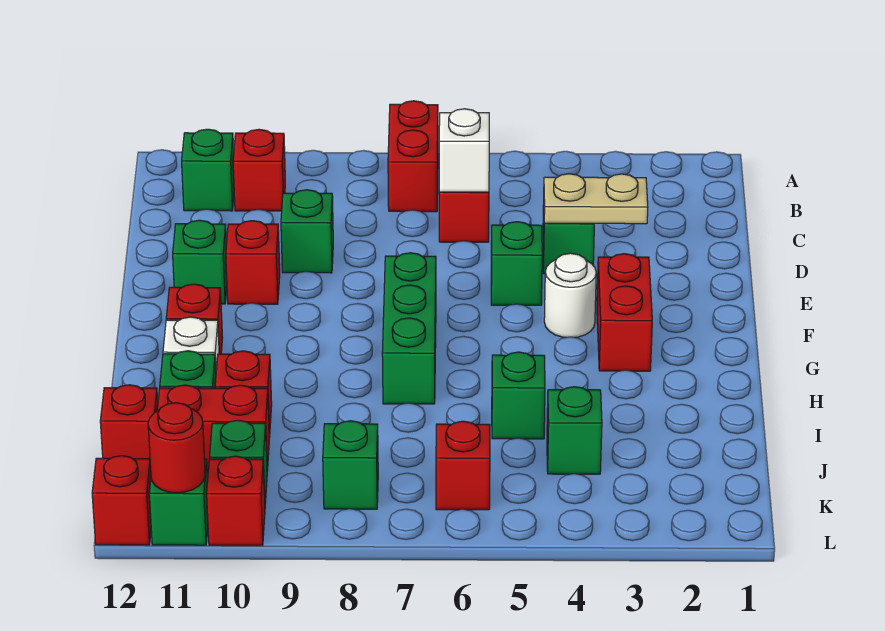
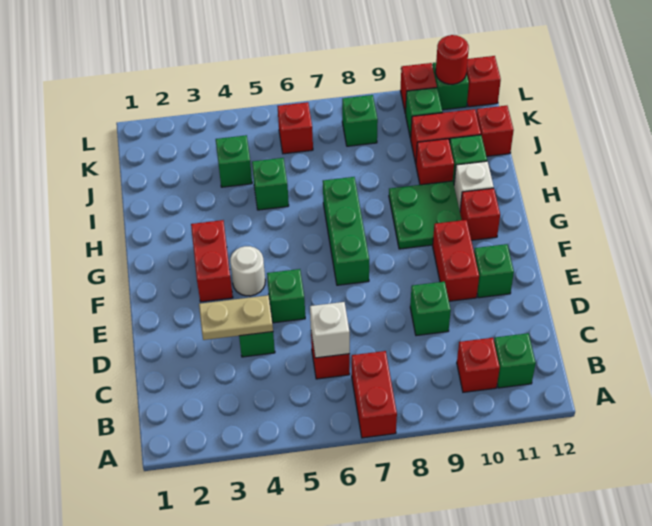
red 1x1 brick [226,221,280,304] -> red 1x2 brick [433,220,479,301]
none -> green 2x2 plate [389,181,462,249]

